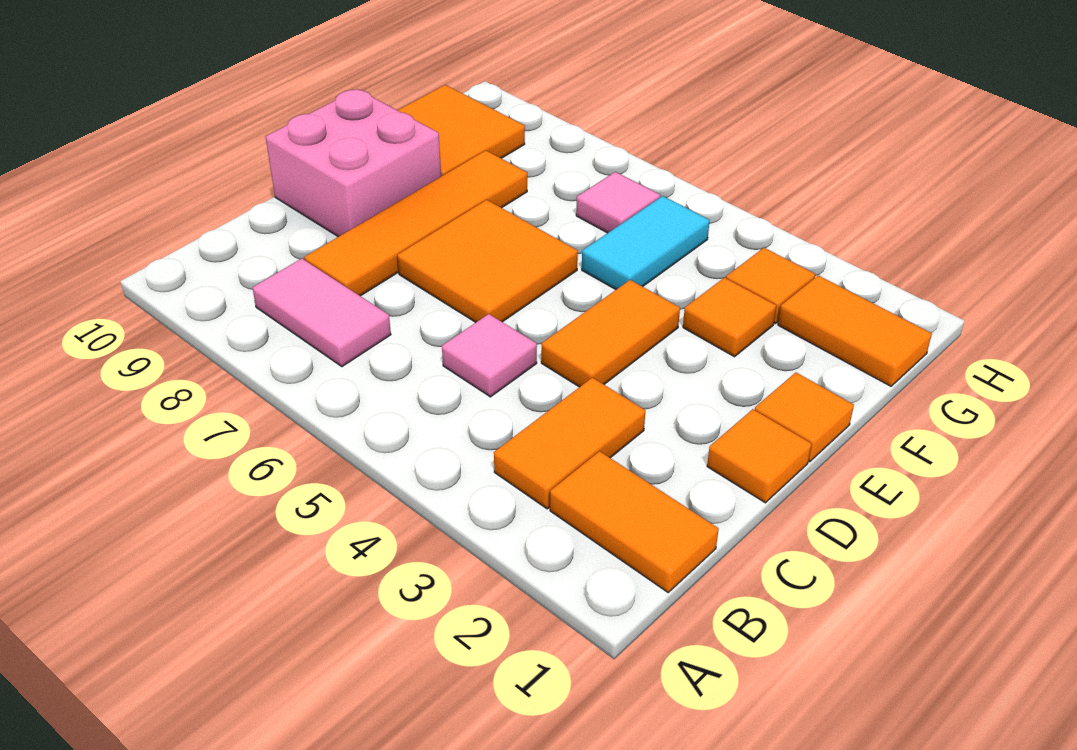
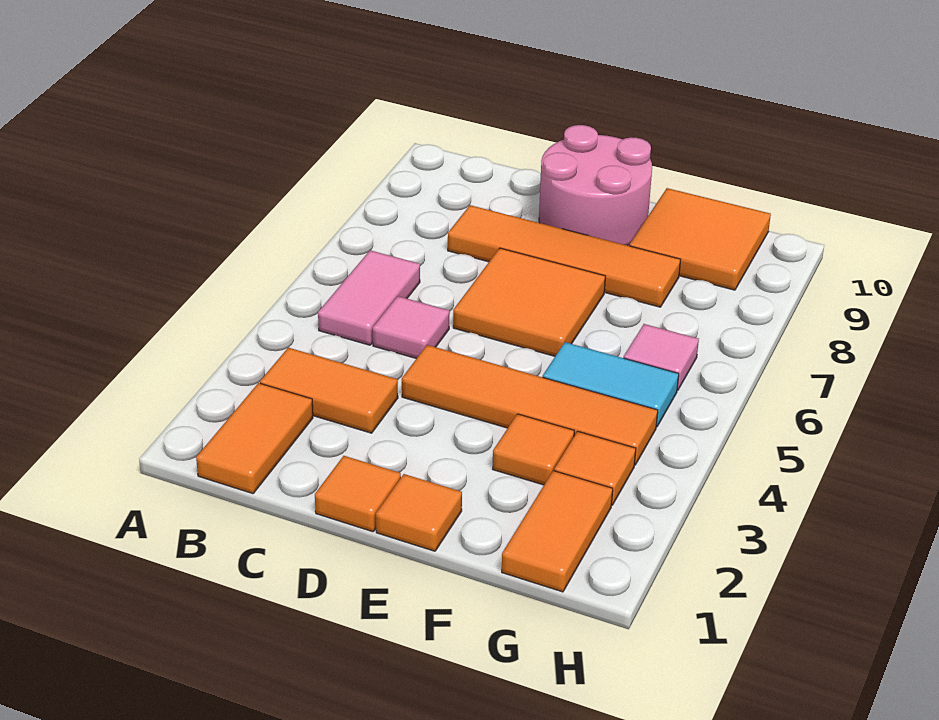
pink 1x2 tile [253,258,391,367] -> pink 1x2 tile moved to [318,250,420,345]
orange 1x2 tile [541,280,680,387] -> orange 1x4 tile [402,345,658,465]
pink 2x2 brick [266,89,441,237] -> pink 2x2 round brick [539,125,652,245]

